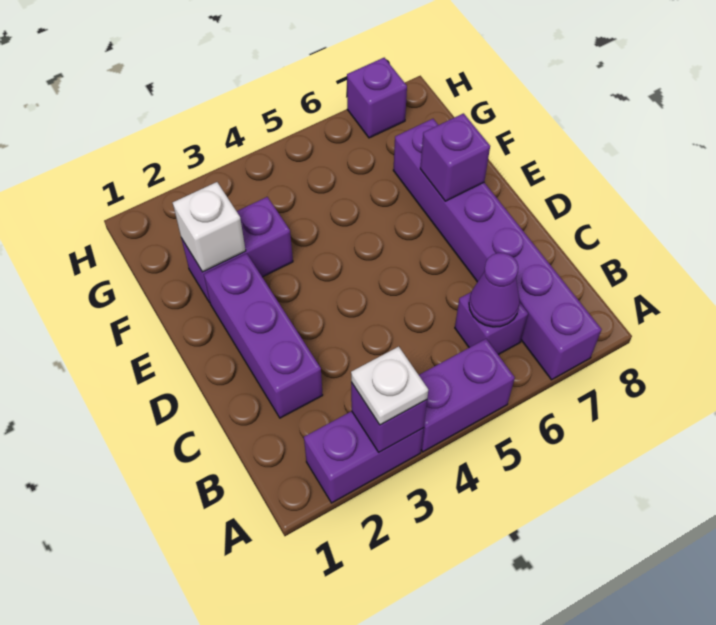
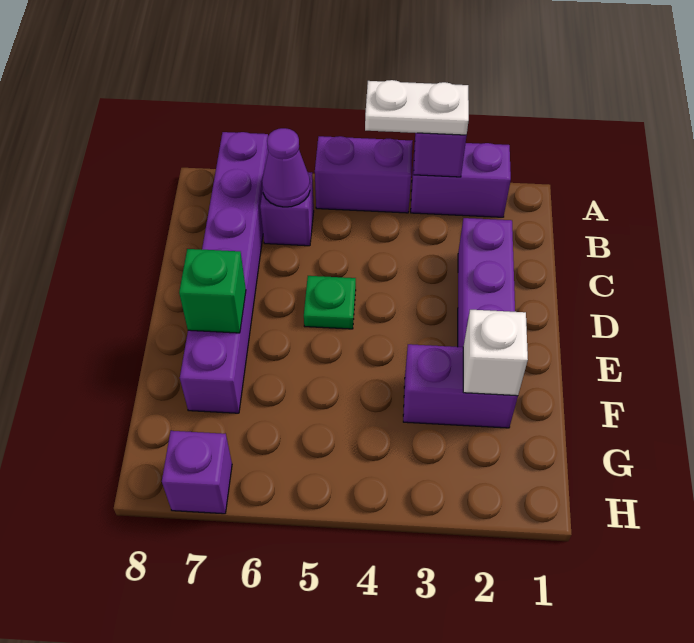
white 1x1 plate [351,347,428,425] -> white 1x2 plate [365,80,469,135]
none -> green 1x1 plate [304,276,356,329]
purple 1x1 brick [420,113,490,201] -> green 1x1 brick [179,249,246,333]

